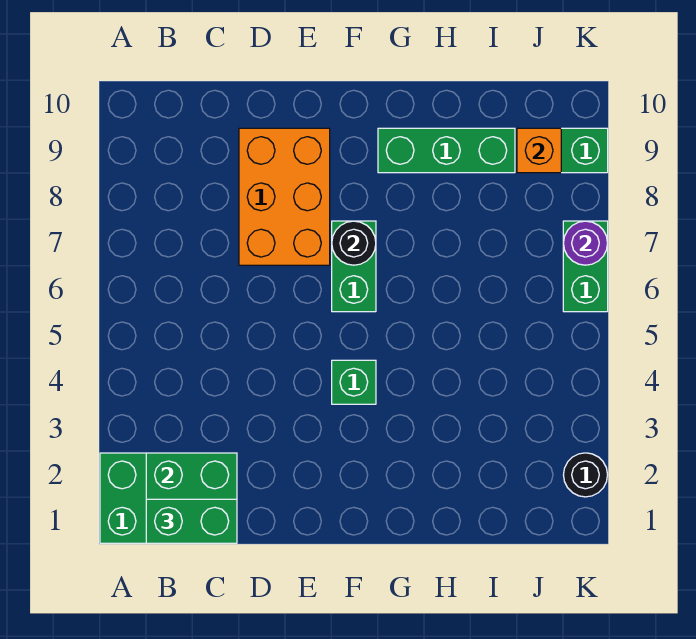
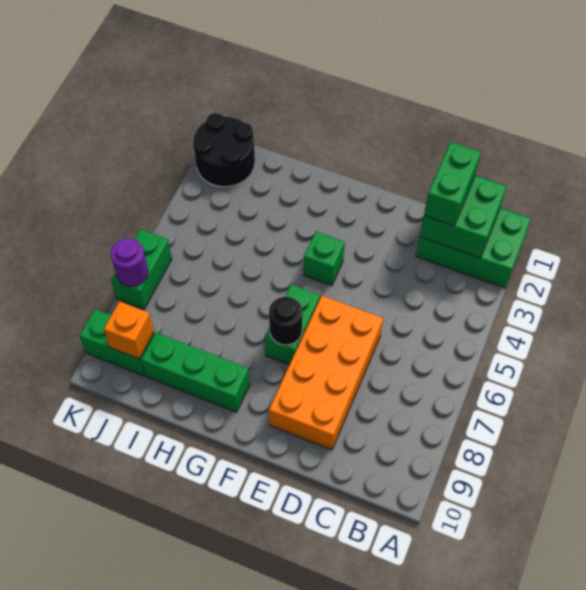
green 1x2 brick [146,499,237,543] -> green 1x2 brick turned to [424,142,481,226]
orange 2x3 brick [239,128,330,265] -> orange 2x4 brick [269,296,383,450]
black 1x1 round brick [564,453,608,497] -> black 2x2 round brick [193,113,255,187]

